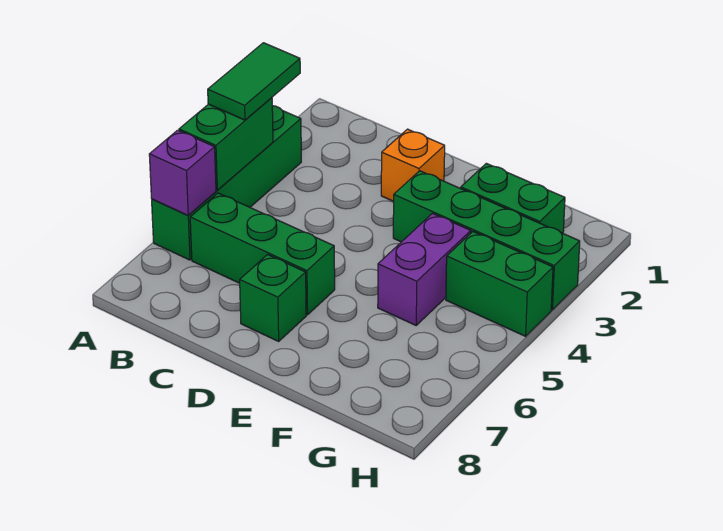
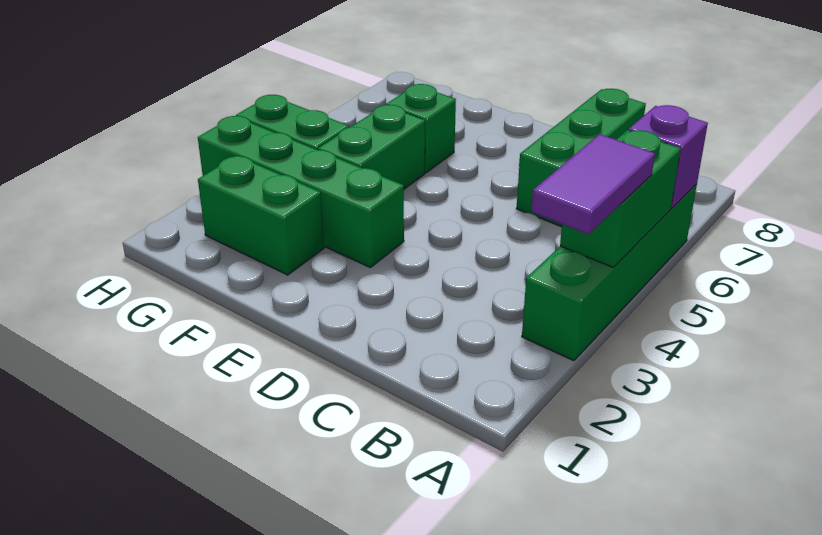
green 1x2 tile [208,43,300,120] -> purple 1x2 tile [531,134,655,234]
green 1x3 brick [190,193,335,315] -> green 1x3 brick turned to [516,89,646,227]
orange 1x1 brick [381,129,445,201] -> none
green 1x1 brick [240,255,306,341] -> green 1x1 brick moved to [386,84,456,173]
purple 1x2 brick [378,214,471,325] -> green 1x2 brick [318,105,425,189]

